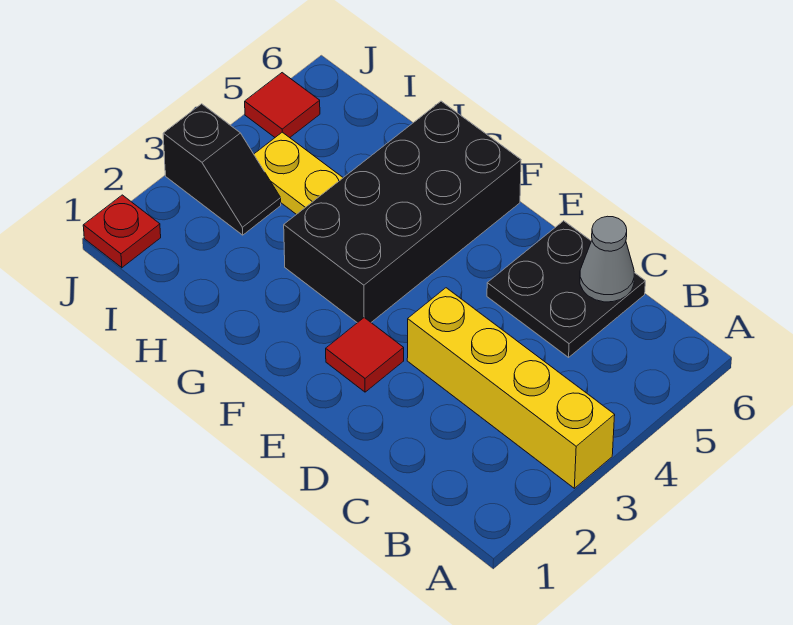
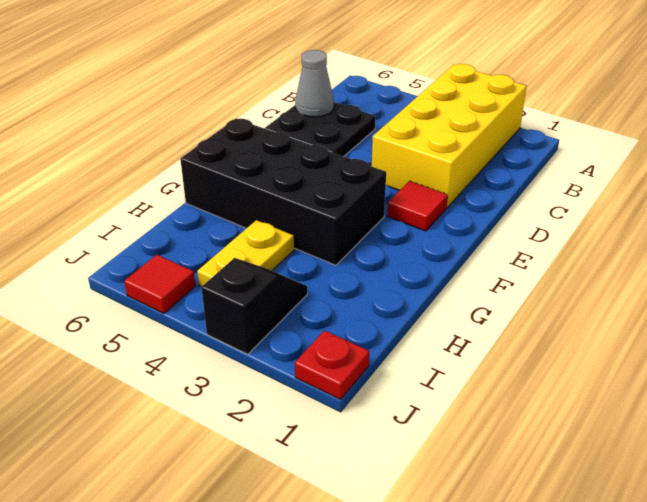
yellow 1x4 brick [407,288,615,488] -> yellow 2x4 brick [372,64,527,207]

